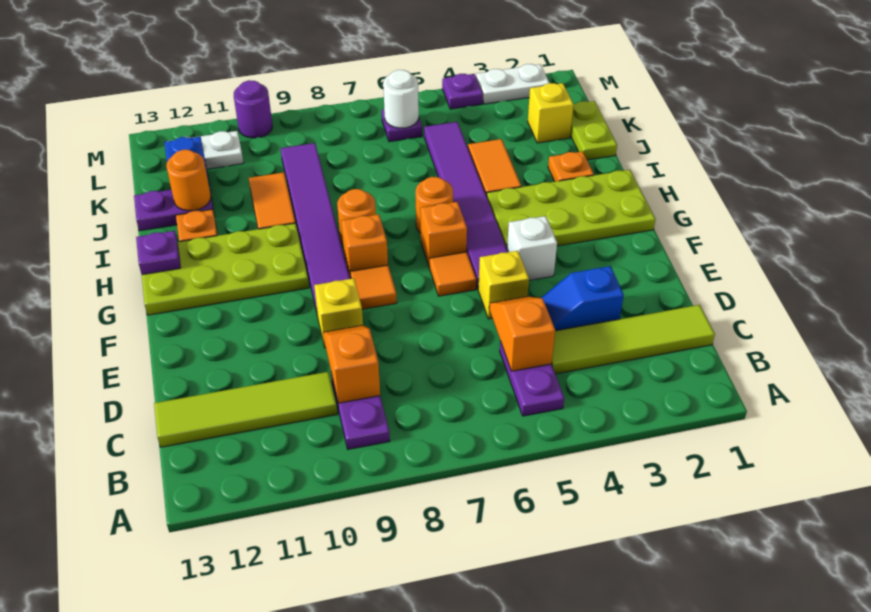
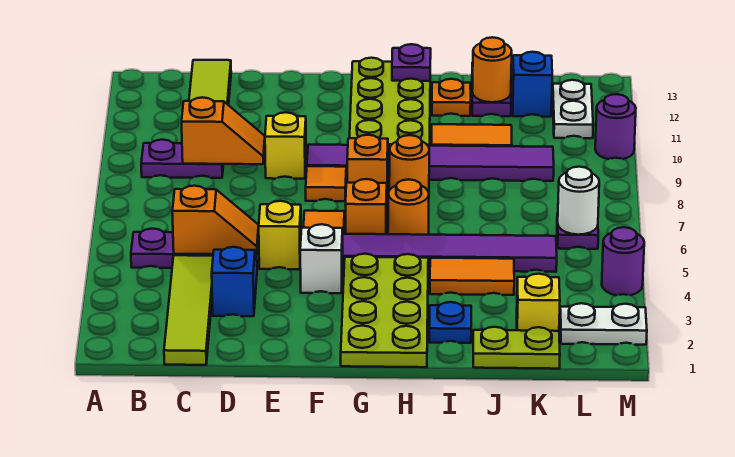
orange 1x1 plate [548,151,594,182] -> blue 1x1 plate [429,302,471,343]
white 1x2 plate [476,64,549,104] -> white 1x2 plate turned to [560,303,647,345]
purple 1x1 plate [442,74,483,109] -> purple 1x1 round brick [602,227,644,295]

